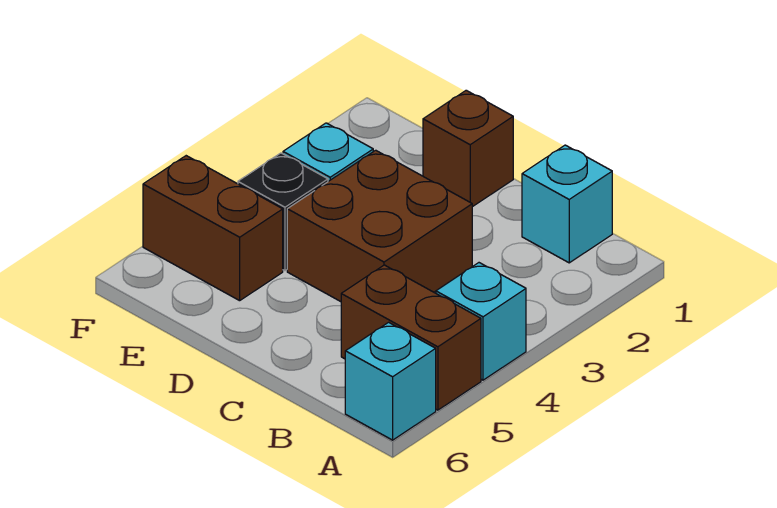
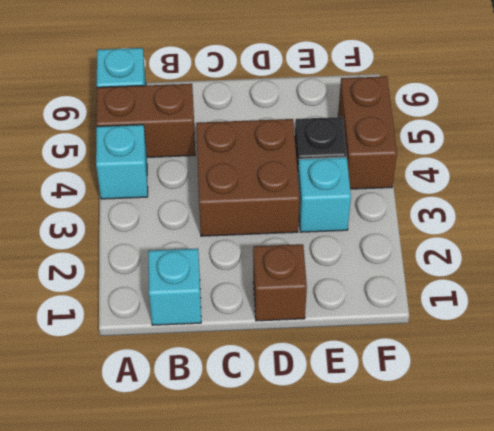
brown 1x2 brick [143,156,283,301] -> brown 1x2 brick turned to [338,76,397,189]

